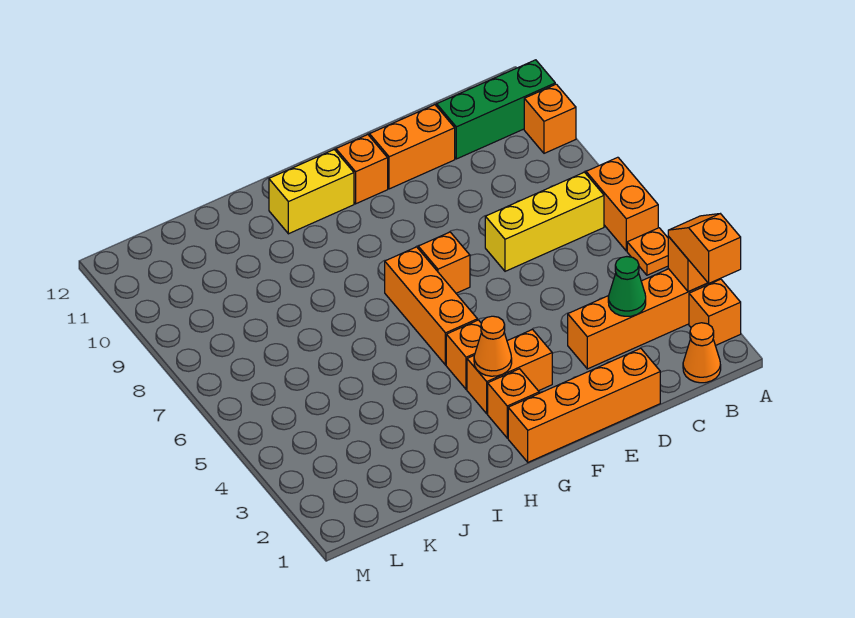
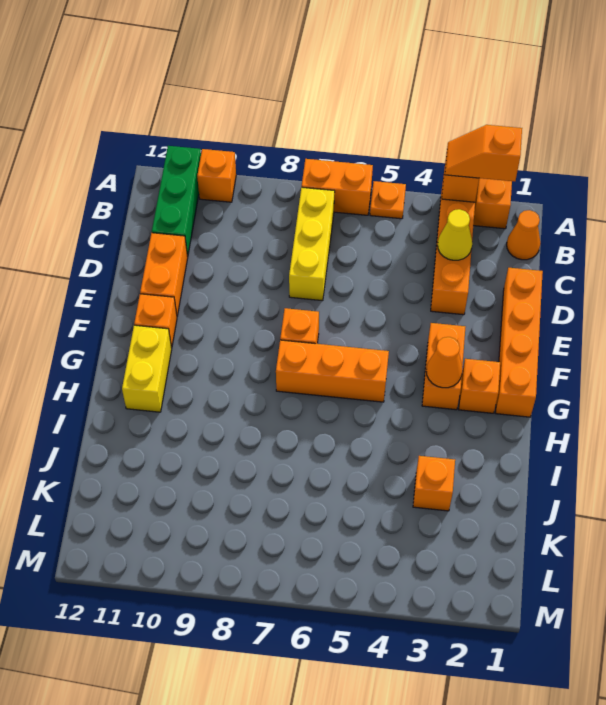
green 1x1 cone [608,257,646,316] -> yellow 1x1 cone [438,209,472,260]
orange 1x1 brick [446,320,482,389] -> orange 1x1 brick moved to [413,456,455,511]

